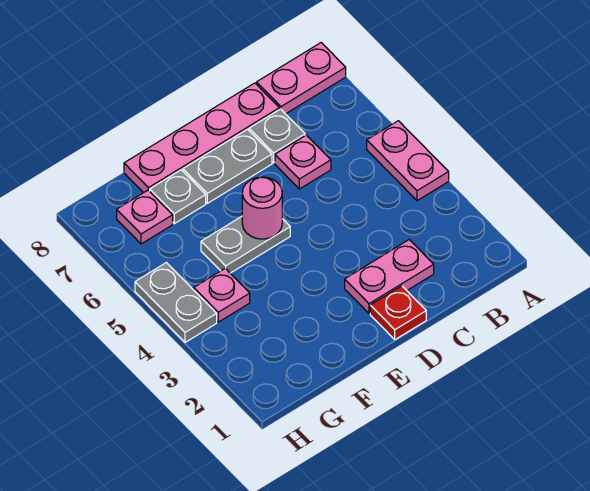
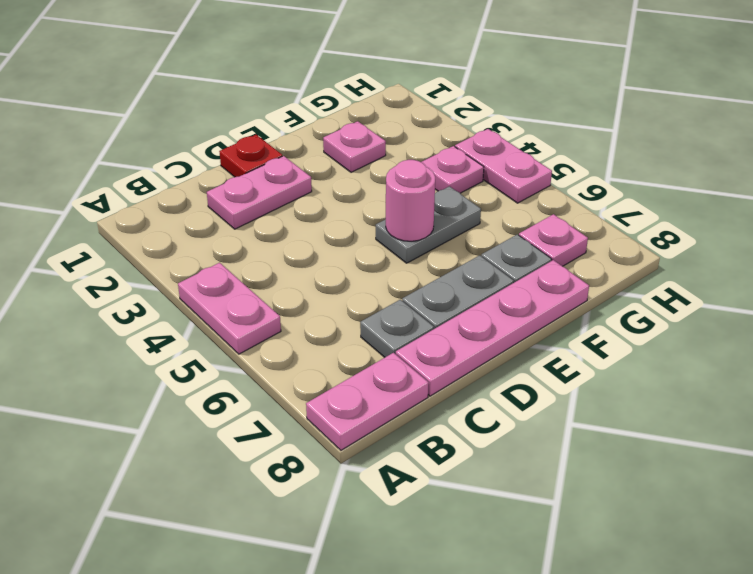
pink 1x1 plate [275,135,331,189] -> pink 1x1 plate moved to [323,121,386,172]
grey 1x2 plate [135,263,217,342] -> pink 1x2 plate [455,129,552,203]

